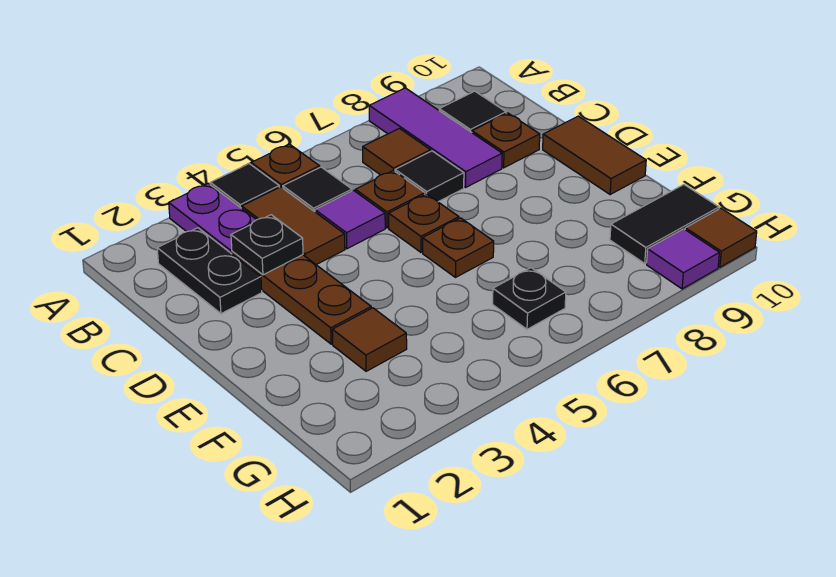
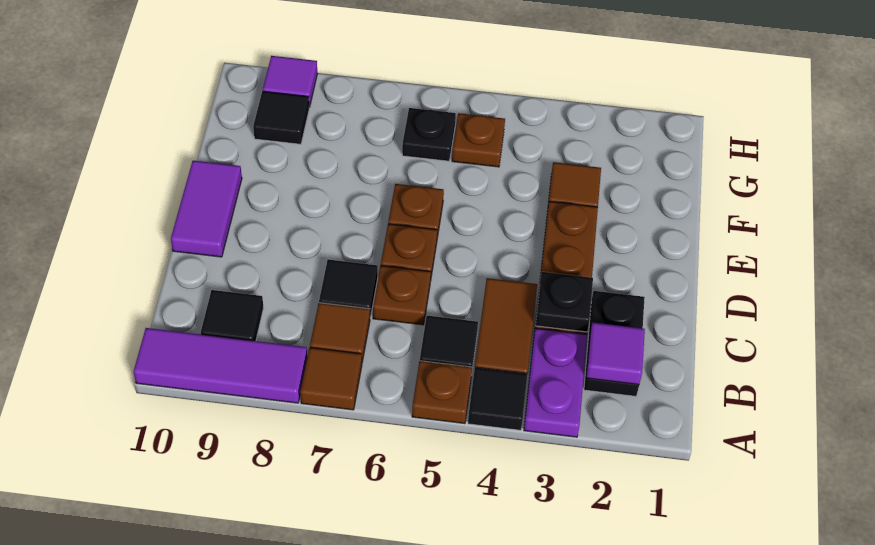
purple 1x3 tile [369,88,502,187] -> purple 1x3 tile turned to [134,328,307,403]
purple 1x1 tile [315,190,385,249] -> purple 1x1 tile moved to [586,322,645,384]
brown 1x1 plate [472,113,540,168] -> brown 1x1 plate moved to [452,113,505,167]
brown 1x2 tile [543,116,646,195] -> purple 1x2 tile [171,161,242,257]
black 1x2 tile [610,185,719,263] -> black 1x1 tile [253,91,309,144]
brown 1x1 tile [685,208,757,267] -> brown 1x1 tile moved to [300,348,362,410]

